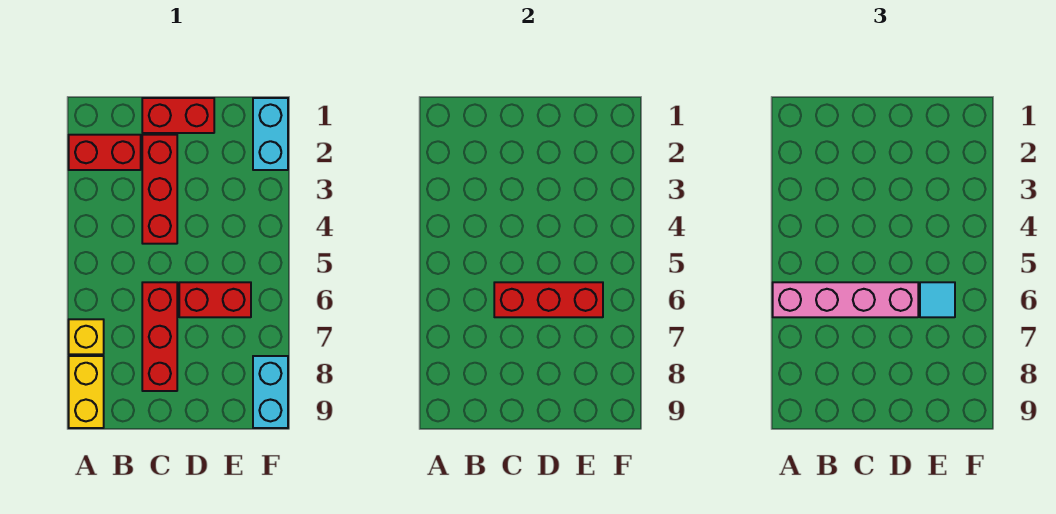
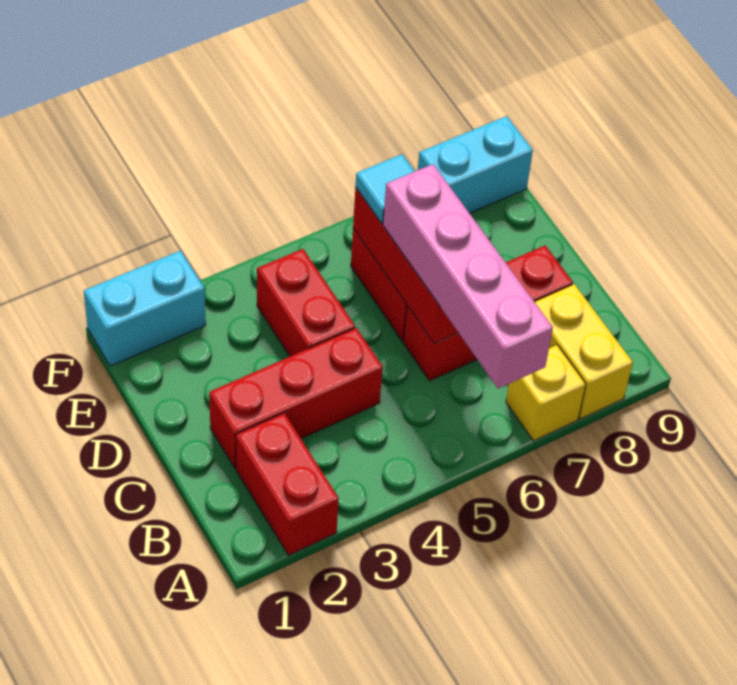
yellow 1x2 brick [69,356,104,428] -> yellow 1x2 brick turned to [535,284,633,419]
red 1x2 brick [142,98,214,133] -> red 1x2 brick moved to [257,249,355,356]

